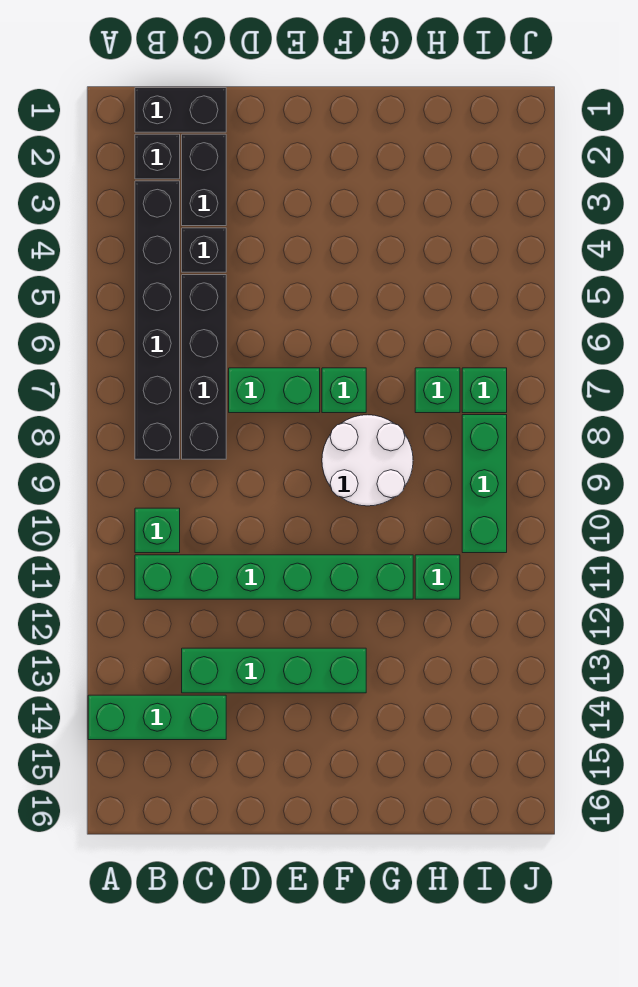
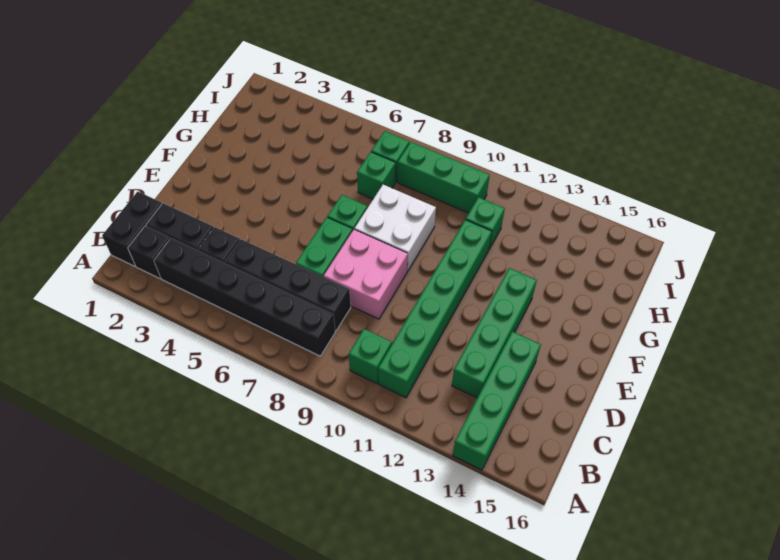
green 1x3 brick [88,695,226,740] -> green 1x4 brick [453,332,541,470]
none -> pink 2x2 brick [324,230,408,319]
white 2x2 round brick [322,415,413,506] -> white 2x2 brick [354,185,436,271]

